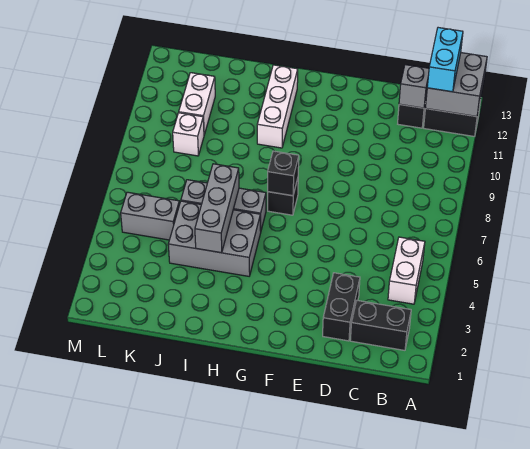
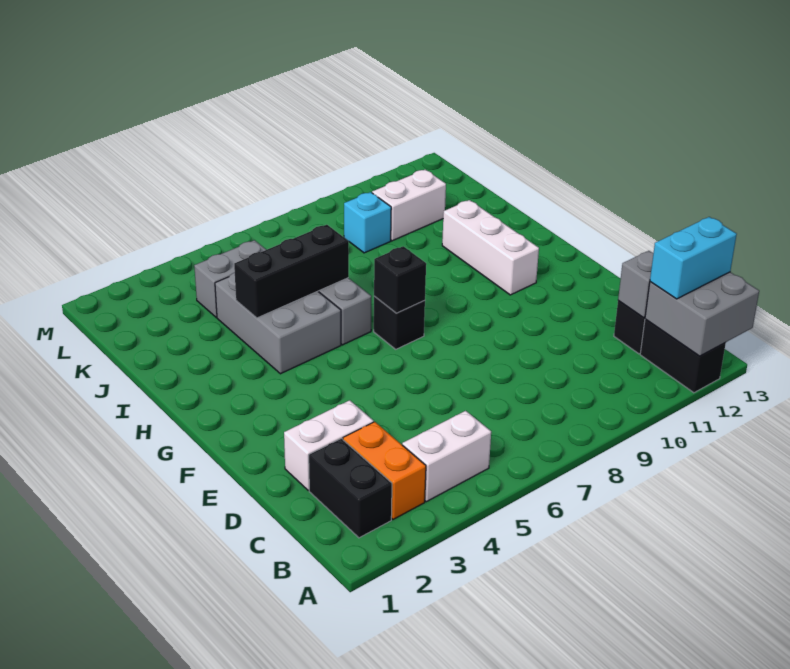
none -> orange 1x2 brick [343,422,426,519]
black 1x2 brick [323,273,360,341] -> white 1x2 brick [284,400,374,490]
white 1x3 brick [257,65,298,148] -> white 1x3 brick turned to [442,200,539,295]
grey 1x3 brick [195,164,239,253] -> black 1x3 brick [234,225,349,318]
grey 1x2 brick [121,192,180,240] -> grey 1x2 brick turned to [194,240,266,317]
white 1x1 brick [173,113,204,156] -> cyan 1x1 brick [344,192,391,253]

